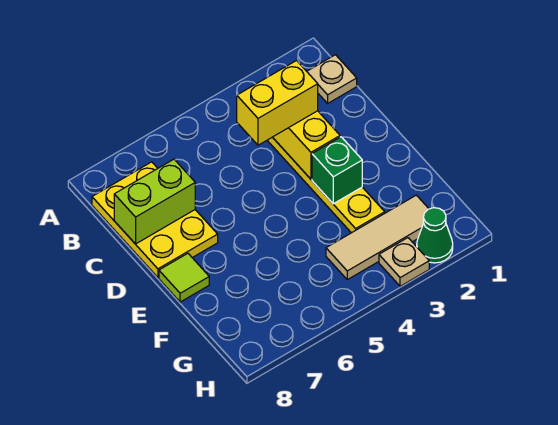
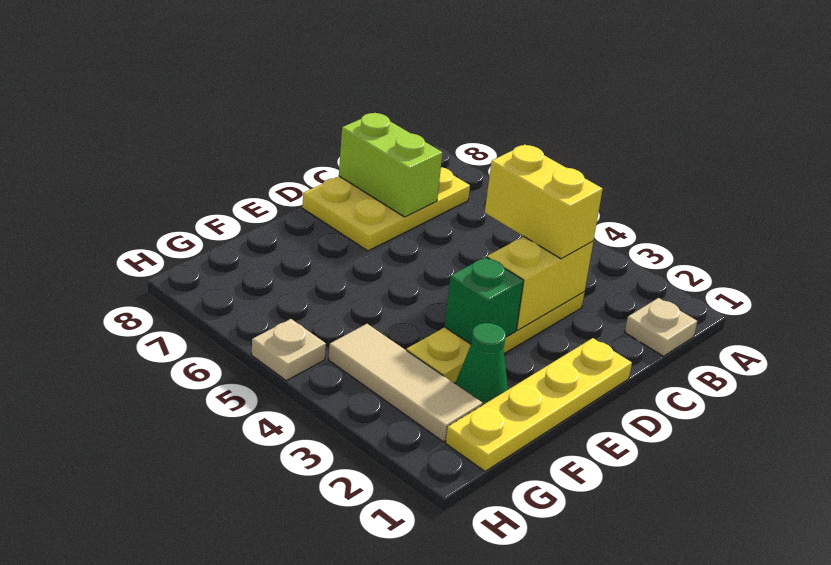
none -> yellow 1x4 plate [446,338,632,471]
lime 1x1 tile [159,253,209,302] -> none
green 1x1 cone [417,208,453,263] -> green 1x1 cone moved to [456,323,508,405]
tan 1x1 plate [379,238,429,286] -> tan 1x1 plate moved to [252,319,326,381]

